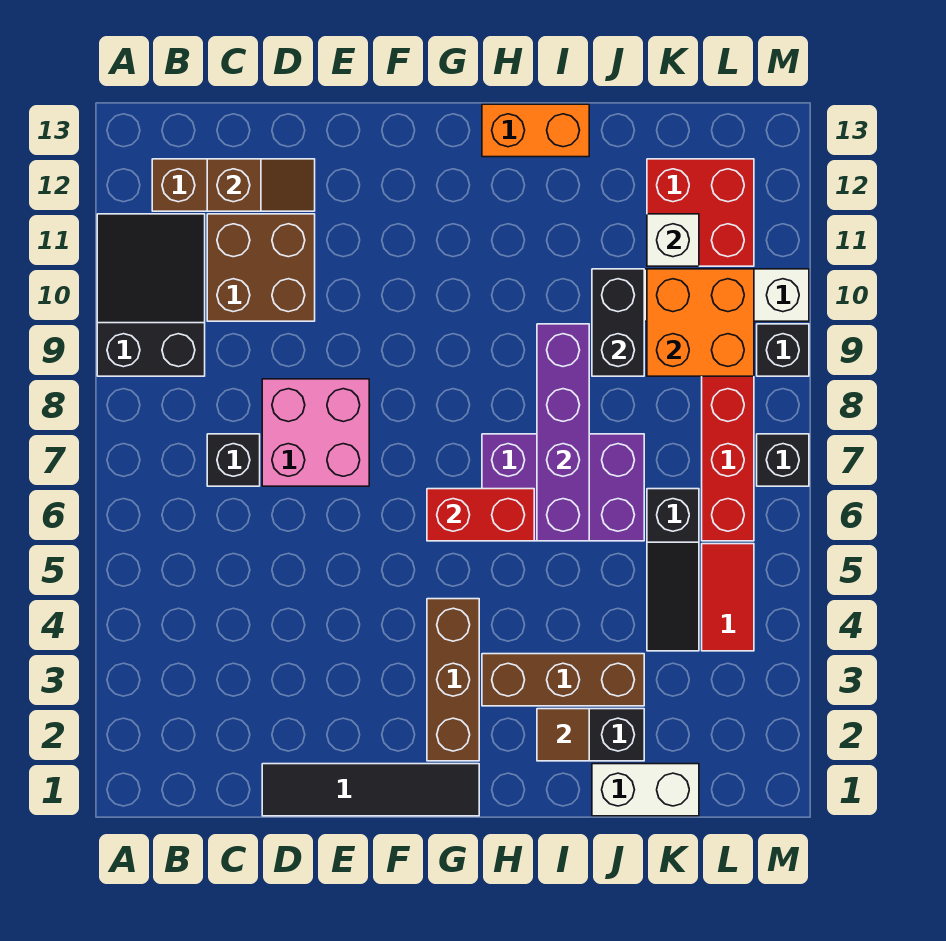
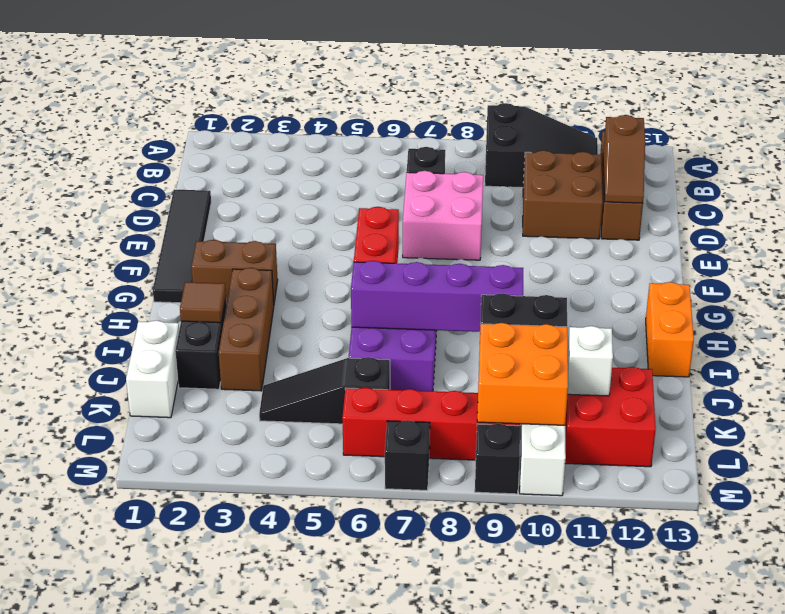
brown 1x3 brick [427,599,479,761] -> brown 1x2 brick [191,240,278,304]
red 1x2 tile [702,544,754,651] -> none

